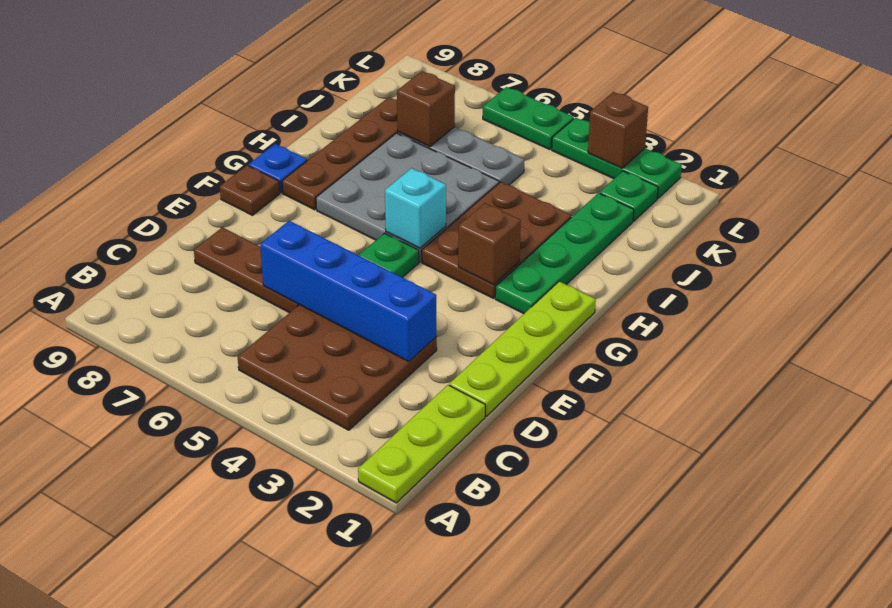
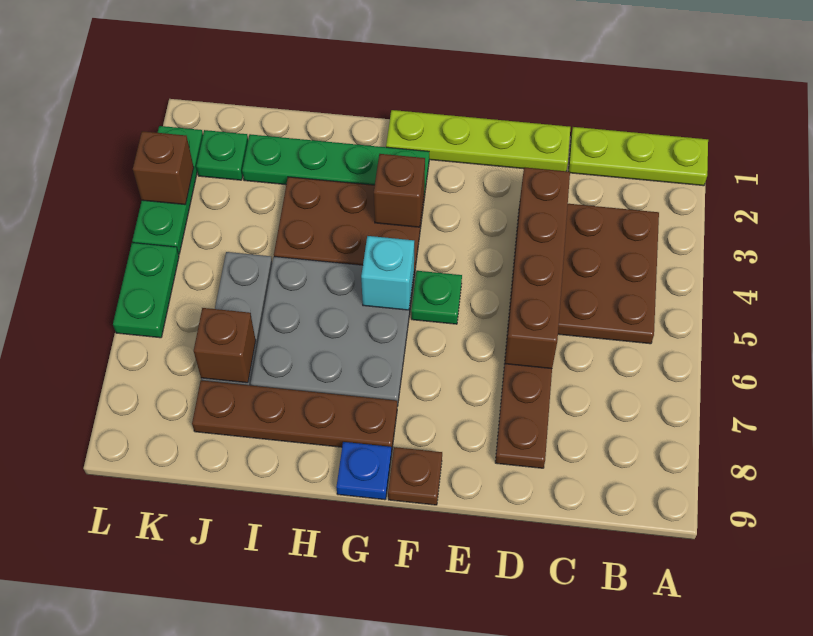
blue 1x4 brick [260,221,436,362] -> brown 1x4 brick [505,167,570,369]

